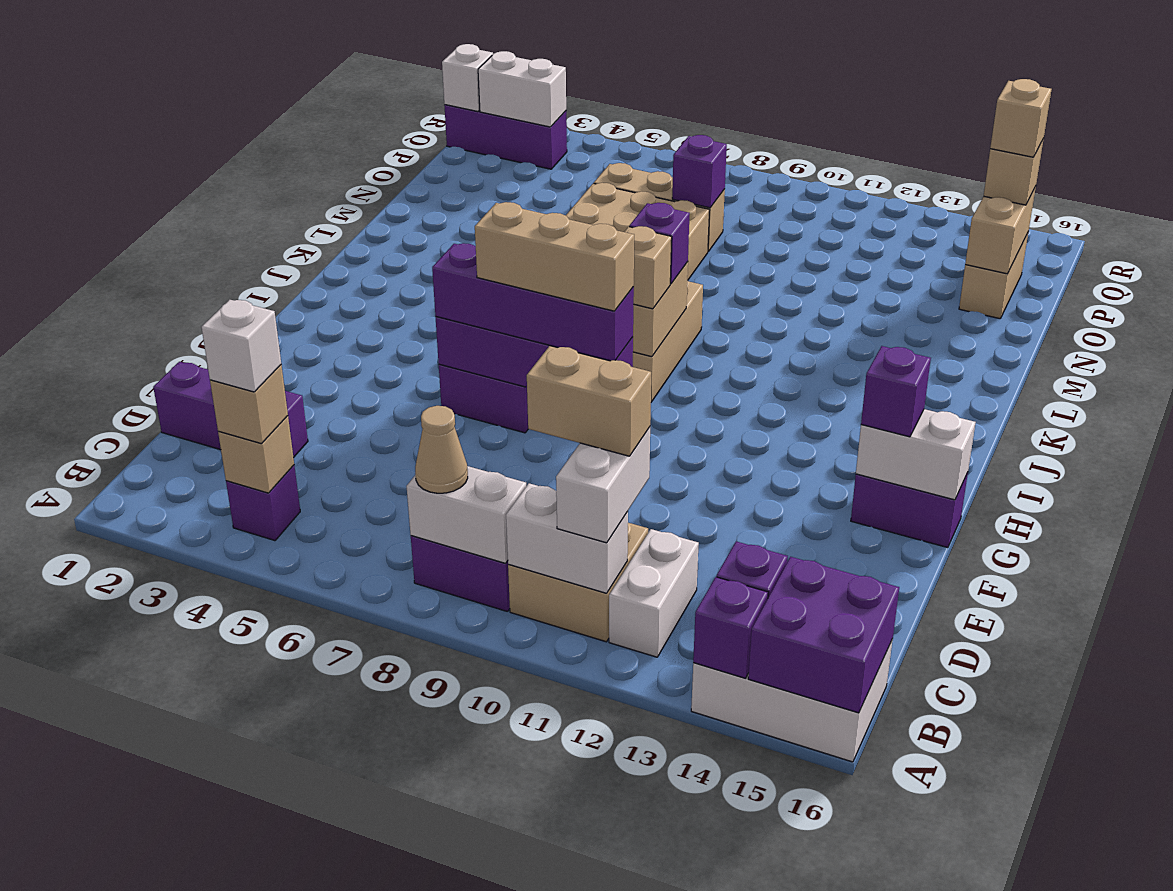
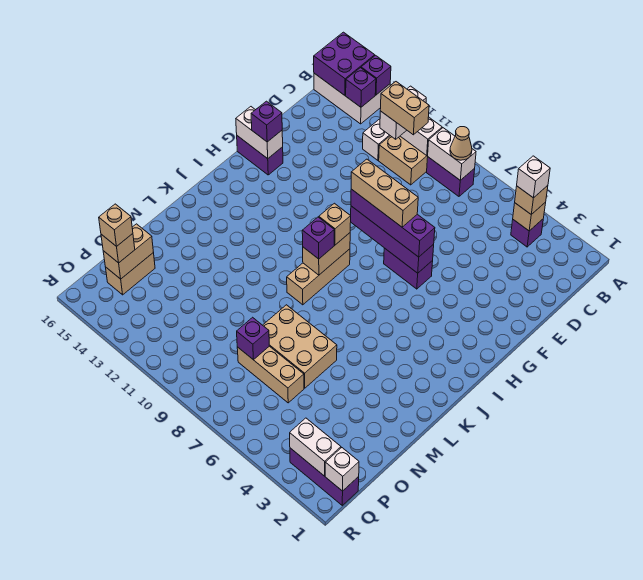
purple 1x3 brick [153,362,308,458] -> none

